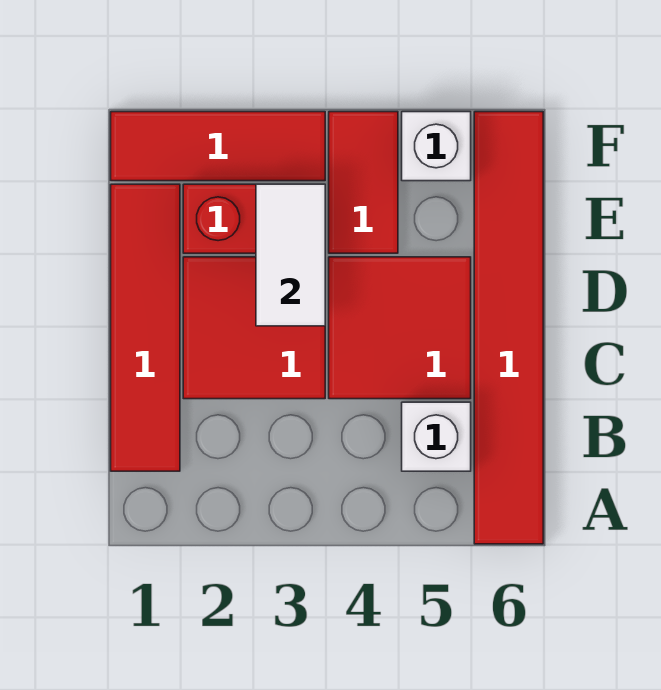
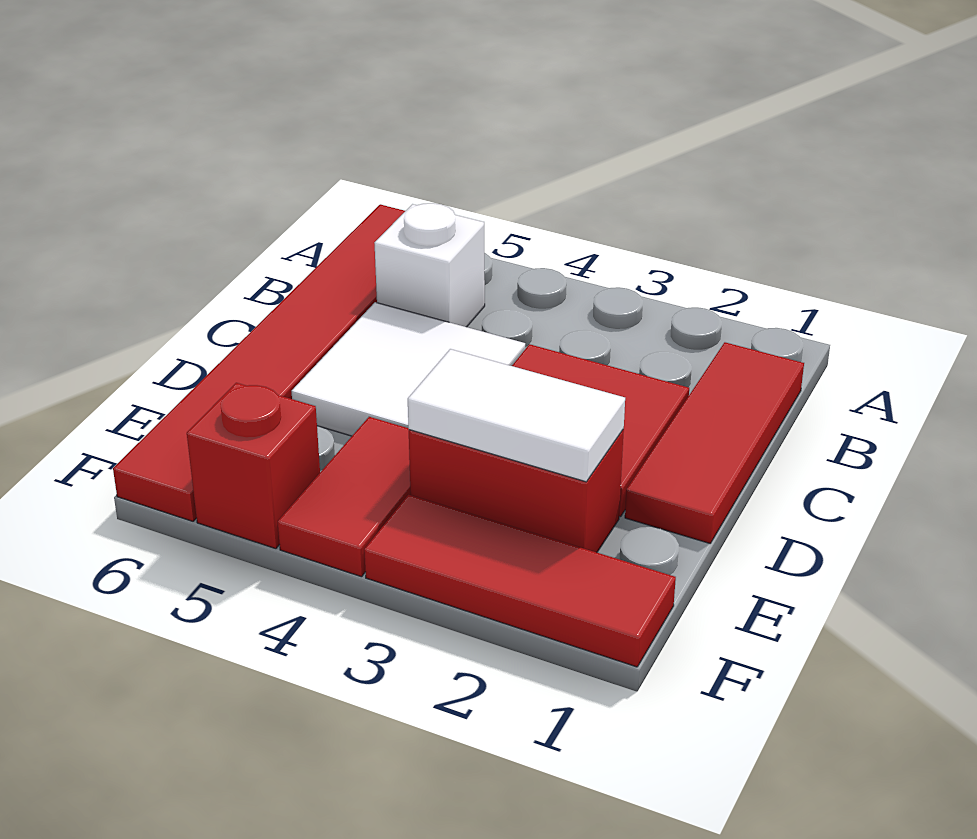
red 1x4 tile [111,184,180,471] -> red 1x3 tile [625,342,804,543]
red 2x2 tile [329,257,471,399] -> white 2x2 tile [292,302,525,436]
white 1x2 tile [256,184,325,326] -> white 1x2 tile turned to [408,349,625,482]
white 1x1 brick [402,112,471,181] -> red 1x1 brick [187,383,320,549]

